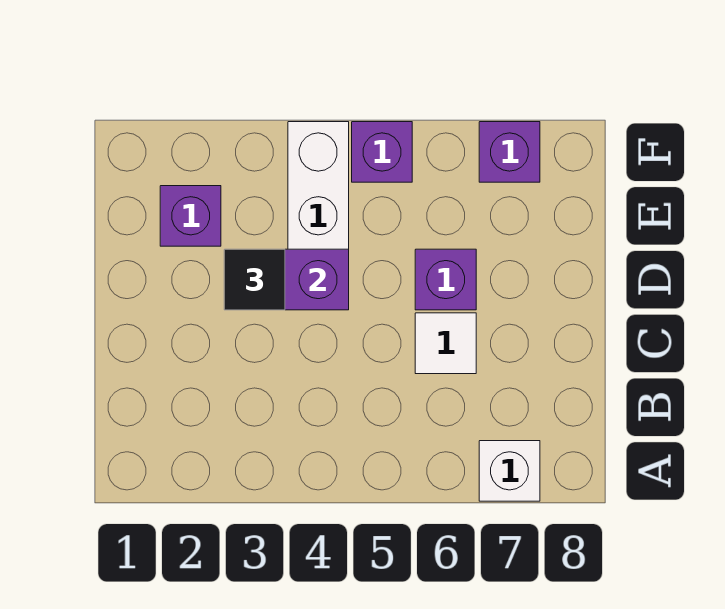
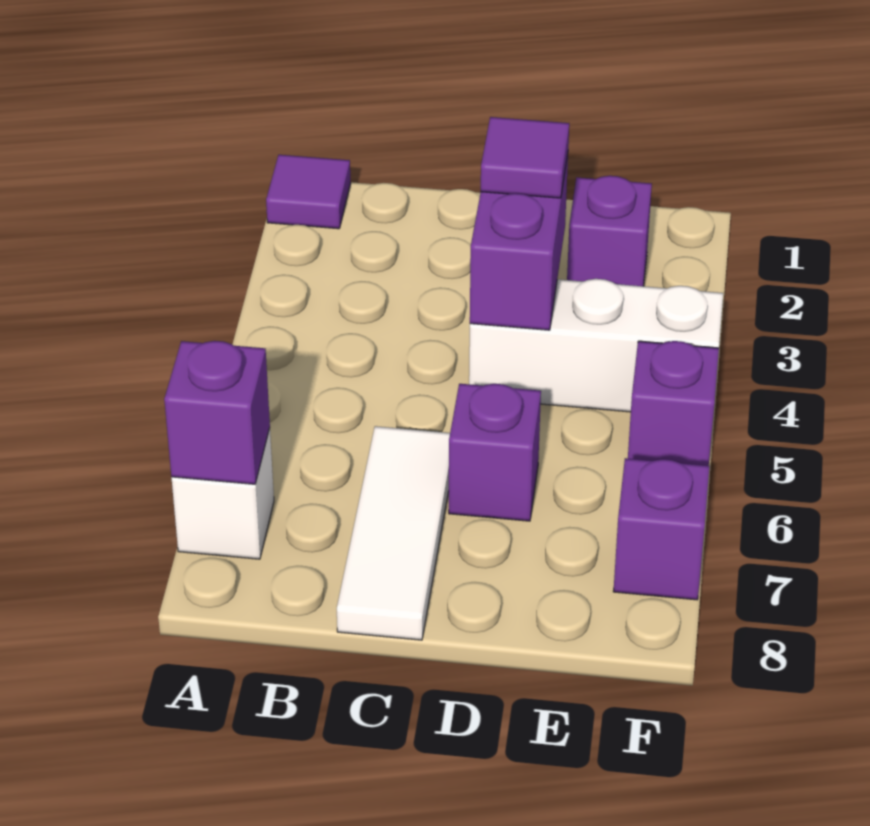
none -> purple 1x1 tile [266,155,351,229]
none -> purple 1x1 brick [164,341,270,484]
white 1x1 tile [415,313,476,374] -> white 1x3 tile [337,426,450,640]
black 1x1 tile [224,249,285,310] -> purple 1x1 tile [481,117,569,198]

